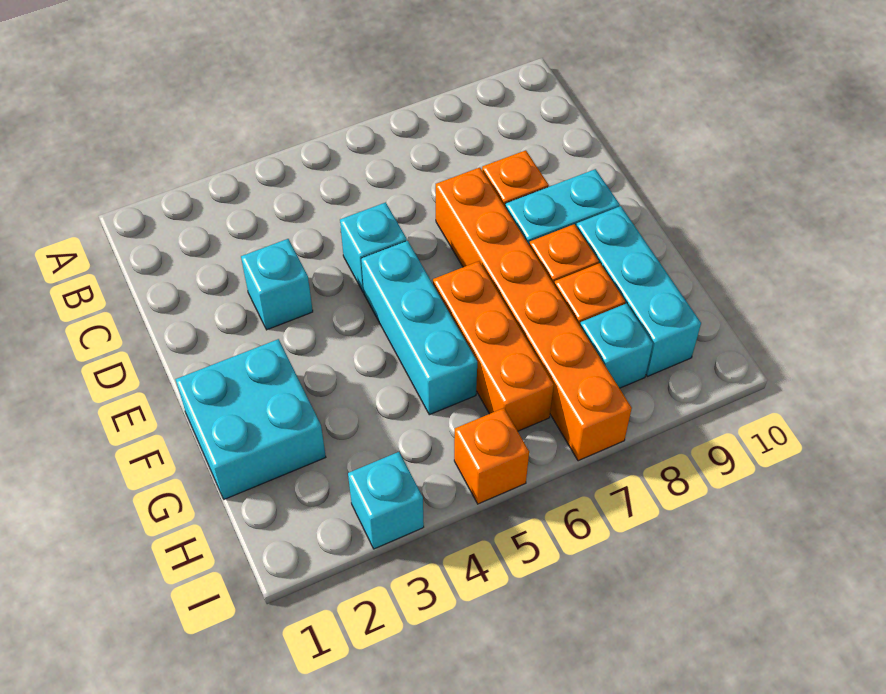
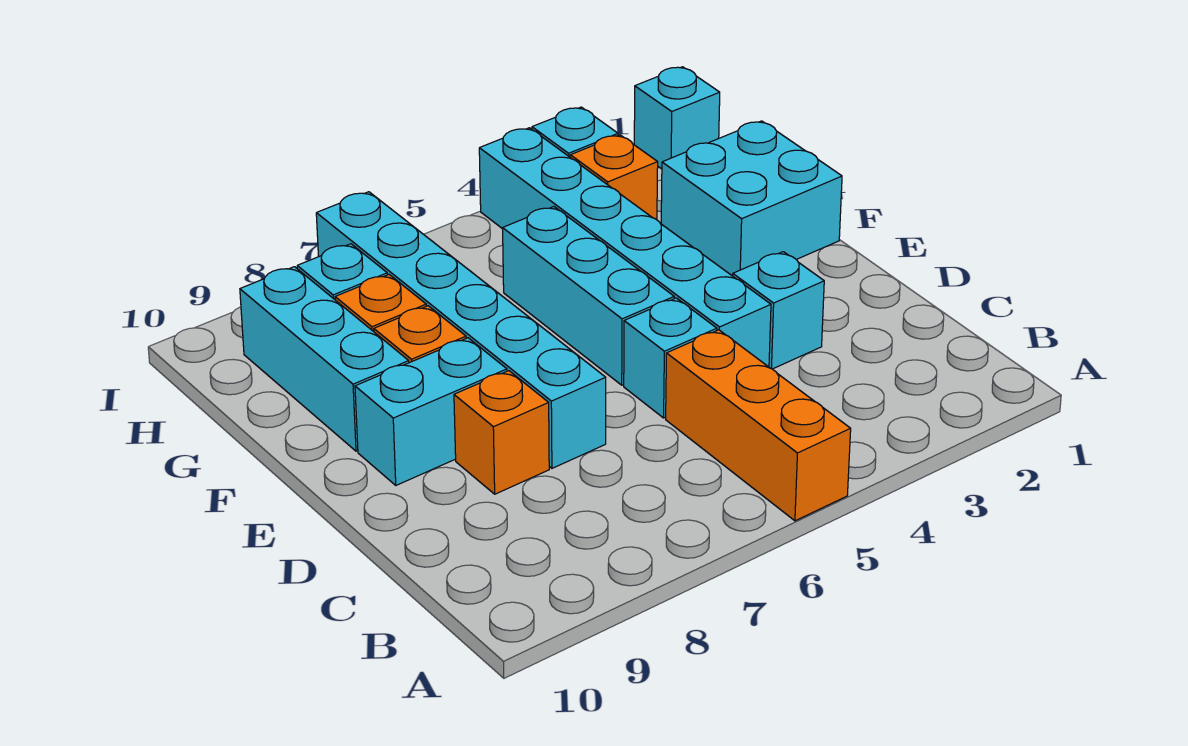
none -> cyan 1x6 brick [479,128,771,367]
orange 1x6 brick [436,168,632,461] -> cyan 1x6 brick [316,192,606,468]
orange 1x3 brick [433,261,554,431] -> orange 1x3 brick moved to [666,330,851,521]
none -> cyan 1x1 brick [634,67,720,169]
orange 1x1 brick [454,408,529,504] -> orange 1x1 brick moved to [570,135,658,220]

